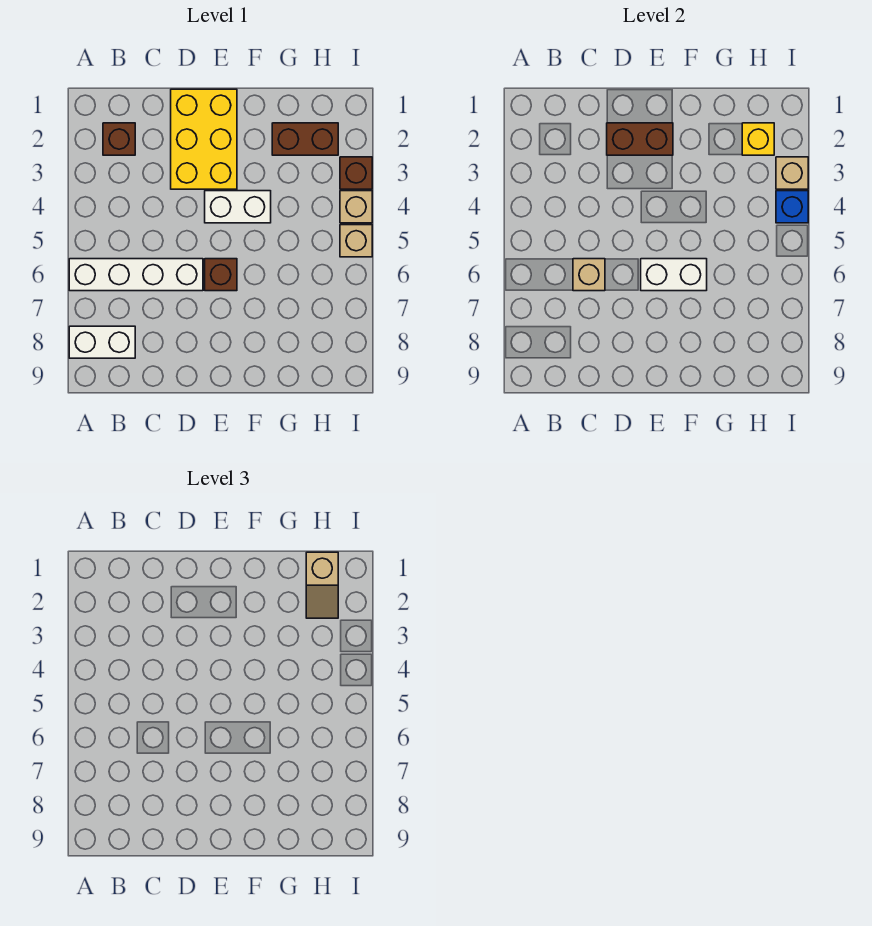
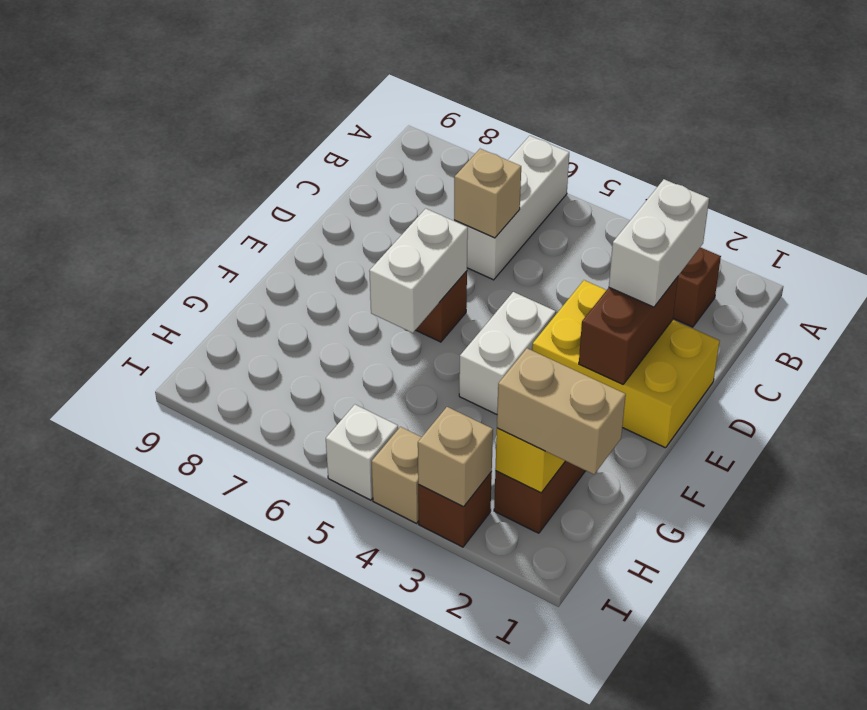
white 1x4 brick [69,259,203,291] -> white 1x3 brick [454,136,569,280]
white 1x2 brick [69,326,135,358] -> white 1x2 brick moved to [609,179,709,307]
tan 1x2 slope [306,552,338,618] -> tan 1x2 brick [497,348,626,474]
blue 1x1 brick [776,191,808,223] -> none
tan 1x1 brick [340,225,372,257] -> white 1x1 brick [326,405,398,500]

